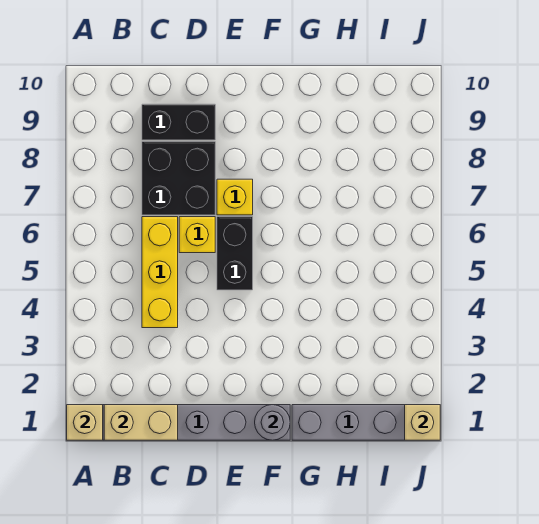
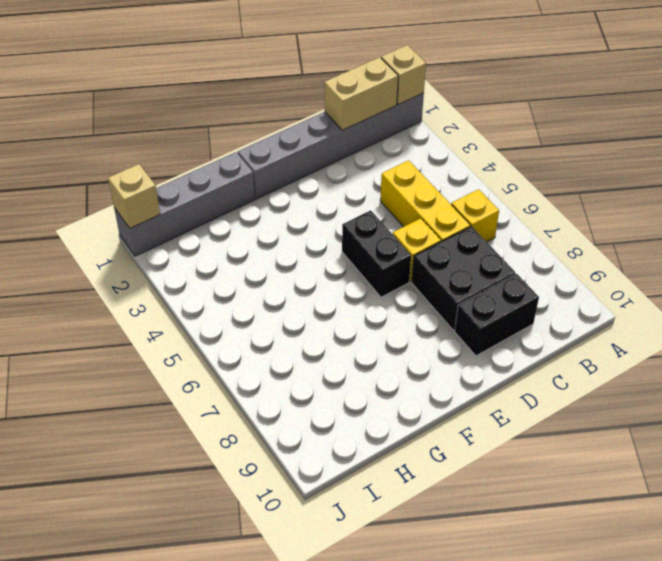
yellow 1x1 brick [217,179,253,215] -> yellow 1x1 brick moved to [451,189,499,242]
grey 1x1 round brick [255,405,290,440] -> none

